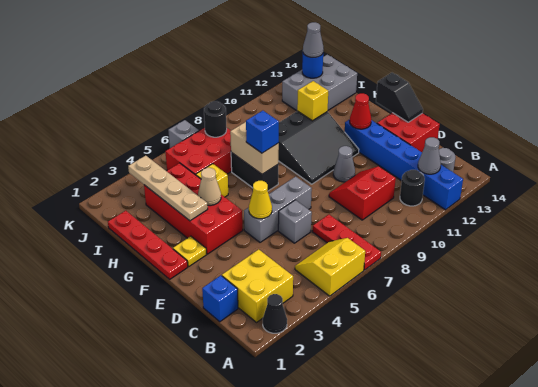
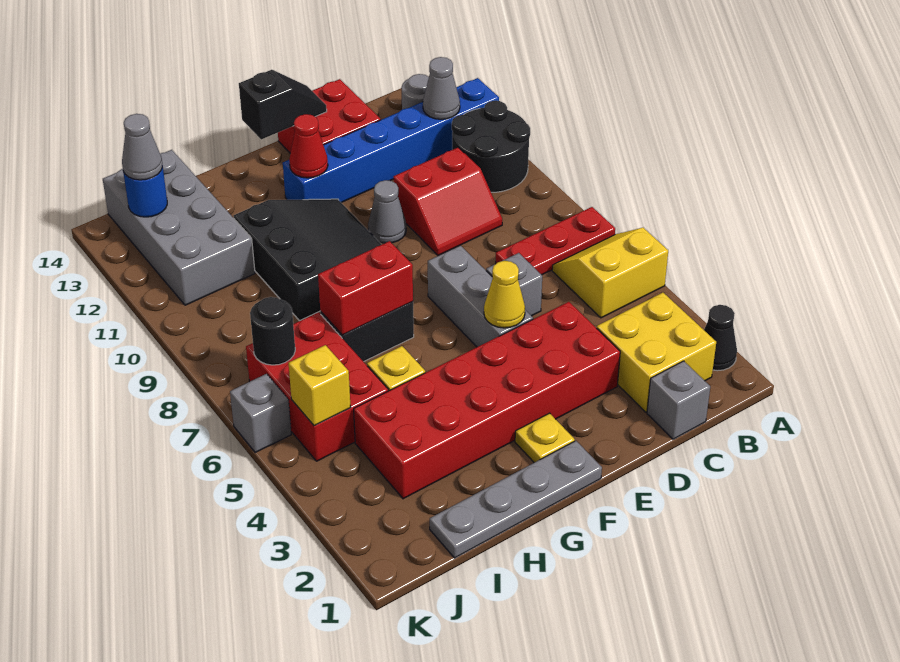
yellow 2x2 slope [295,238,365,296] -> yellow 2x2 slope turned to [552,228,668,318]
black 1x1 round brick [400,170,425,206] -> black 2x2 round brick [452,101,530,192]
blue 1x1 brick [202,275,238,322] -> grey 1x1 brick [647,361,710,439]
red 2x2 slope [329,166,396,220] -> red 2x2 slope turned to [394,148,502,256]
red 1x4 plate [108,211,188,279] -> grey 1x4 plate [430,441,602,558]
red 2x4 brick [144,163,243,254] -> red 2x6 brick [354,302,620,499]
tan 1x4 plate [128,156,208,221] -> none
tan 1x1 cone [198,168,221,206] -> none
tan 1x2 brick [230,122,279,174] -> red 1x2 brick [318,241,413,335]
blue 1x1 brick [246,111,279,153] -> none
yellow 1x1 brick [297,81,328,121] -> yellow 1x1 brick moved to [288,345,351,426]
grey 2x3 brick [282,55,357,111] -> grey 2x4 brick [103,150,255,305]

